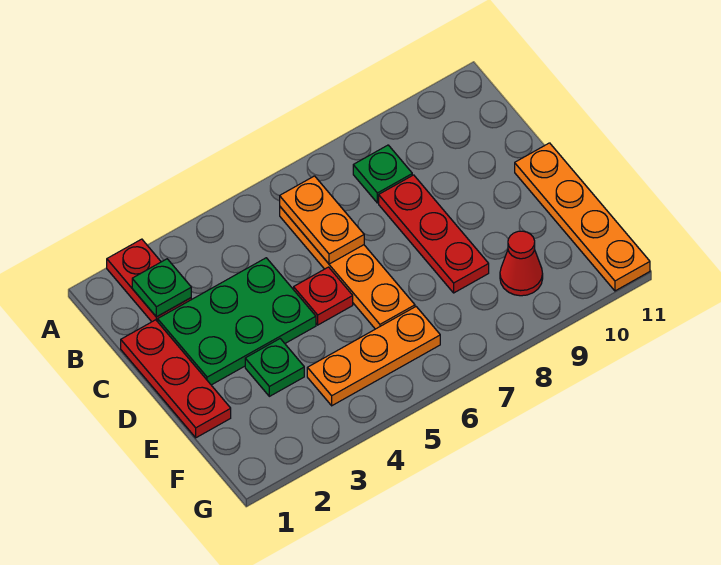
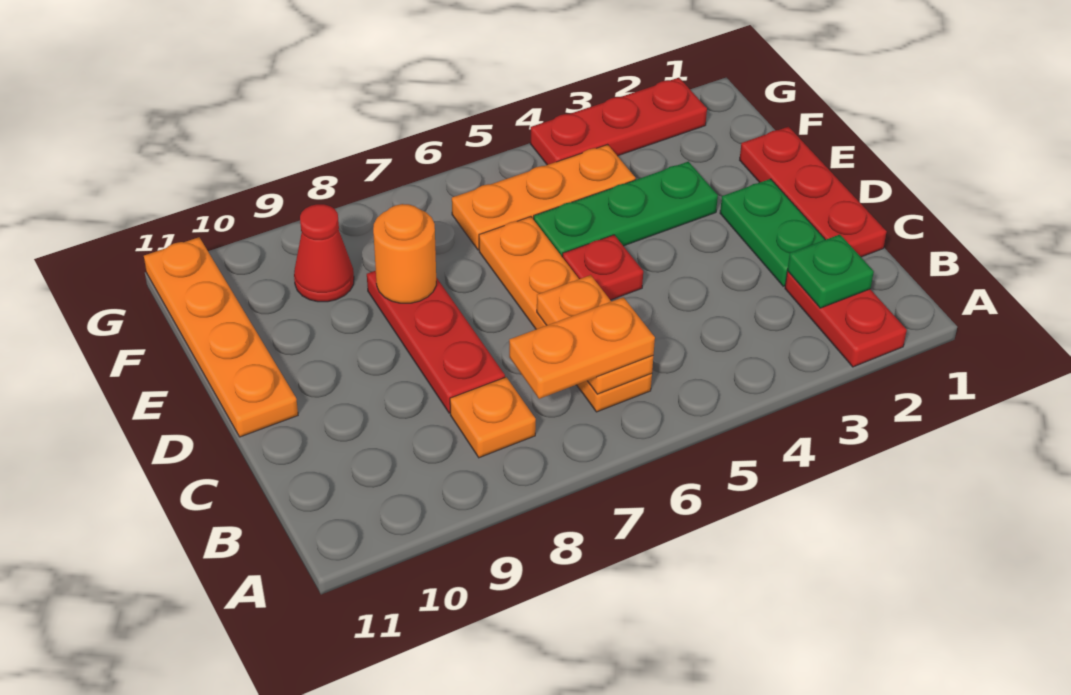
none -> orange 1x2 plate [509,297,655,399]
green 1x1 plate [353,145,412,203] -> orange 1x1 plate [450,377,536,458]
green 2x3 plate [158,258,316,385] -> green 1x2 plate [720,179,825,286]
green 1x1 plate [245,339,304,396] -> green 1x3 plate [533,162,718,256]
none -> orange 1x1 round brick [373,204,436,303]
none -> red 1x3 plate [530,78,707,165]

